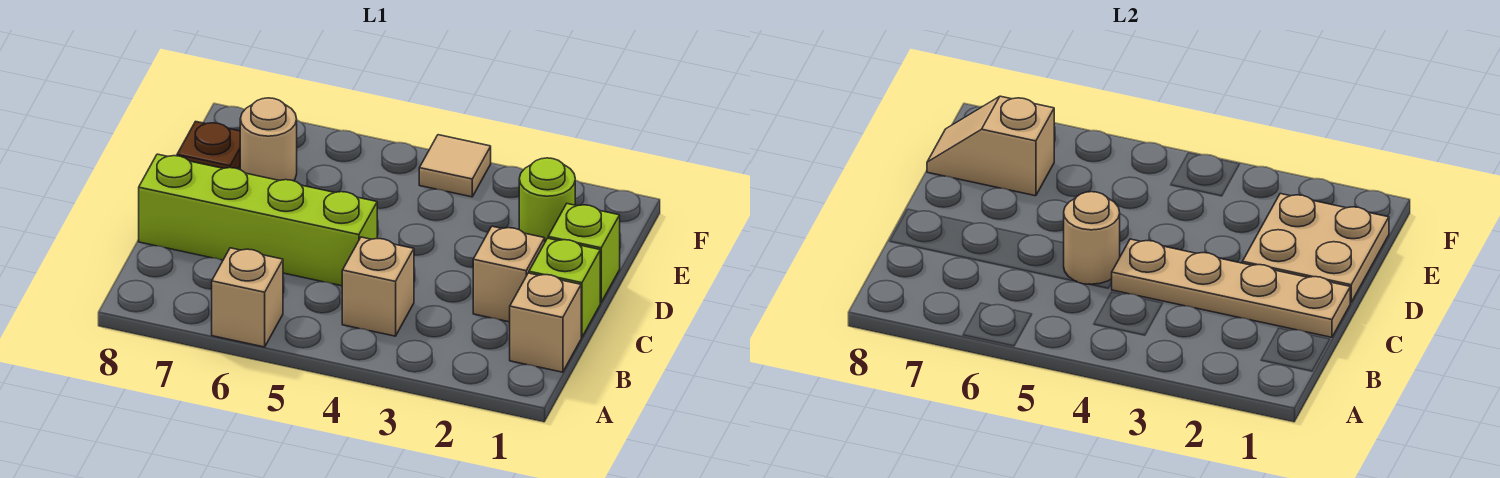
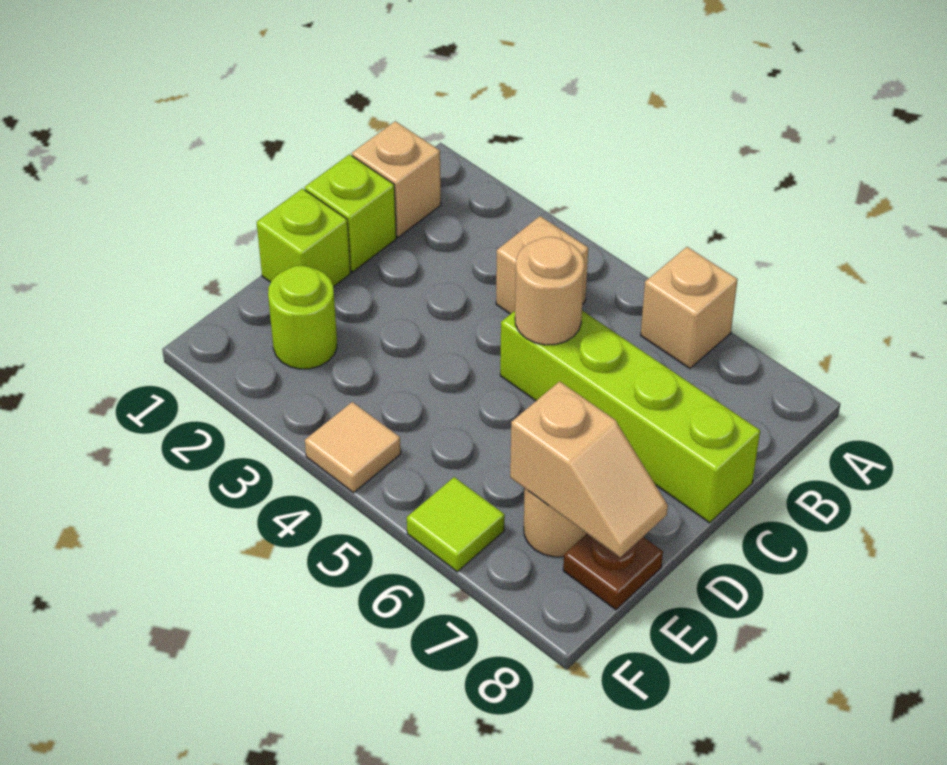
tan 1x4 plate [1112,239,1350,337] -> none
tan 1x1 brick [473,226,545,322] -> none
tan 2x2 plate [1242,194,1389,303] -> none
none -> lime 1x1 tile [407,477,505,572]

